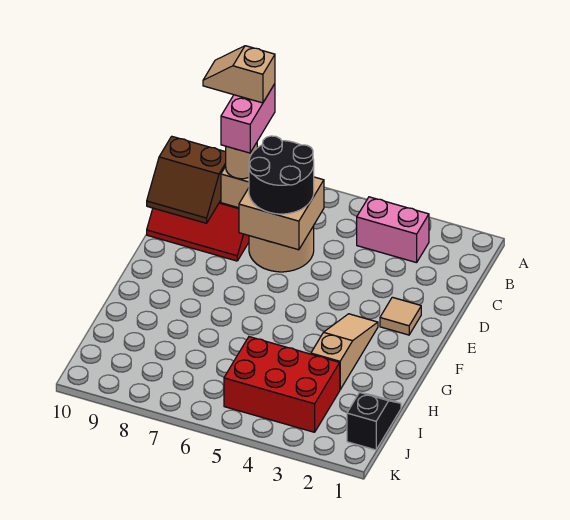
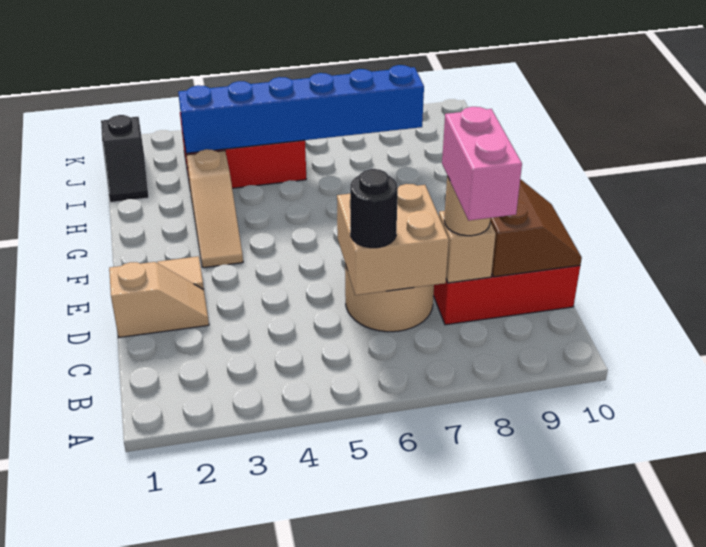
pink 1x2 brick [357,197,429,263] -> none
tan 1x2 slope [203,46,275,103] -> tan 1x2 slope moved to [109,262,209,337]
black 2x2 round brick [249,136,314,214] -> black 1x1 round brick [350,169,398,248]
brown 2x2 slope [147,136,226,223] -> brown 2x2 slope turned to [490,179,582,277]
none -> blue 1x6 brick [178,65,424,154]

